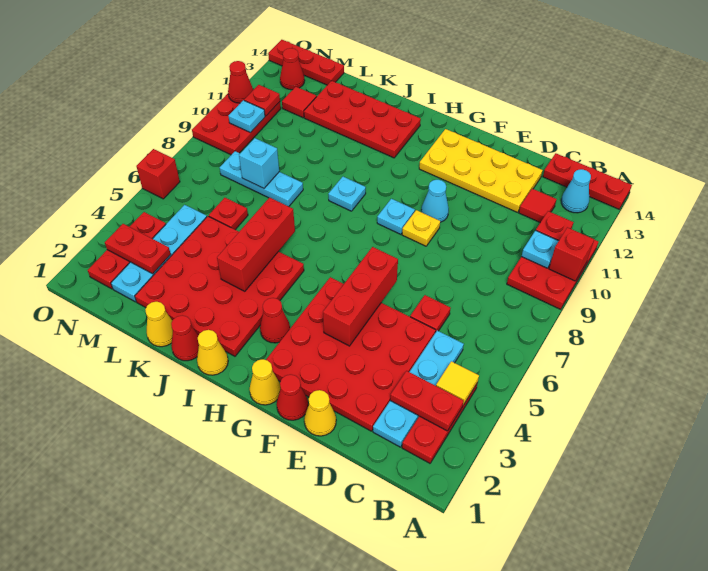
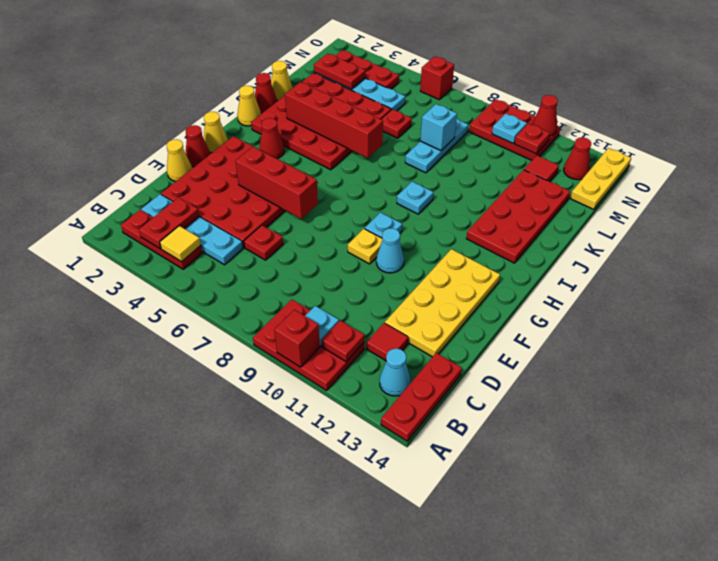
red 1x3 brick [217,198,295,291] -> red 1x4 brick [285,82,383,158]
red 1x2 plate [105,224,171,274] -> red 1x2 plate turned to [314,54,365,89]
red 1x3 plate [268,40,344,85] -> yellow 1x3 plate [570,148,631,209]

